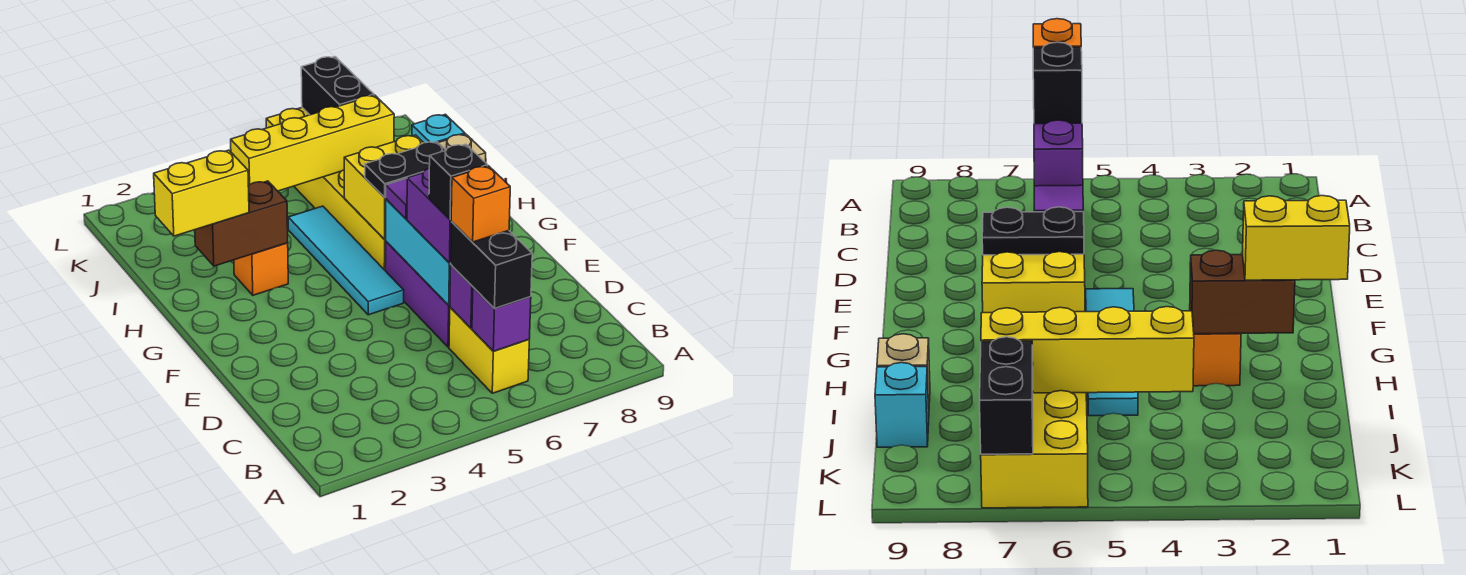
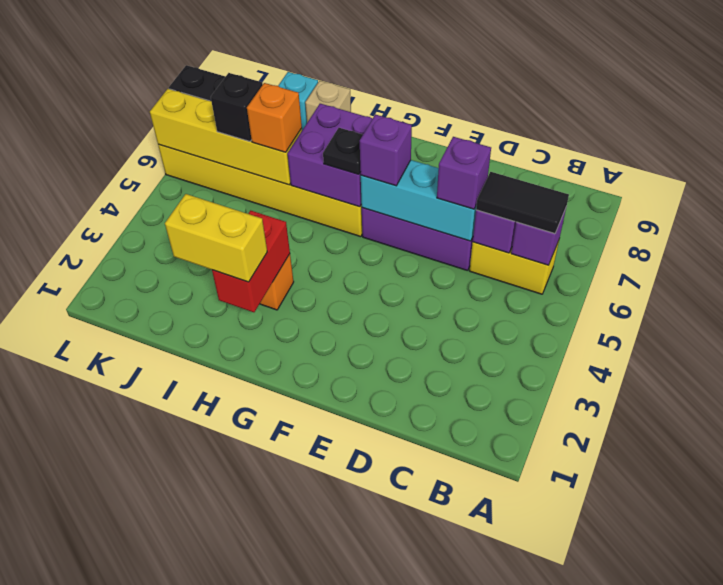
black 1x2 brick [451,222,532,309] -> black 1x2 tile [476,172,569,234]
orange 1x1 brick [451,166,510,242] -> orange 1x1 brick moved to [247,83,302,152]
purple 1x2 brick [407,169,451,263] -> purple 1x1 brick [437,137,491,209]
black 1x1 brick [429,144,487,220] -> black 1x1 brick moved to [211,73,263,142]
cyan 1x4 tile [288,206,404,315] -> none
purple 1x1 tile [385,178,407,219] -> purple 1x1 brick [360,114,412,186]
yellow 2x2 brick [344,135,424,240] -> purple 2x2 brick [288,104,373,207]
black 1x2 plate [365,141,446,197] -> black 1x1 plate [323,128,363,174]
yellow 1x2 brick [154,150,249,236] -> yellow 1x2 brick turned to [165,194,267,282]
brown 1x2 brick [195,181,288,266] -> red 1x2 brick [212,210,290,312]
yellow 1x4 brick [231,95,394,191] -> yellow 1x4 brick turned to [150,89,302,185]

